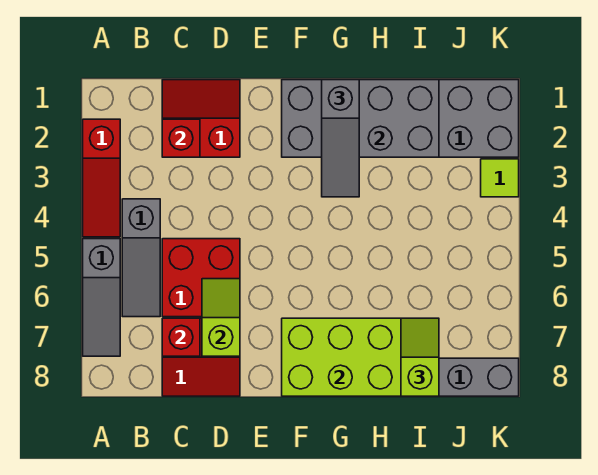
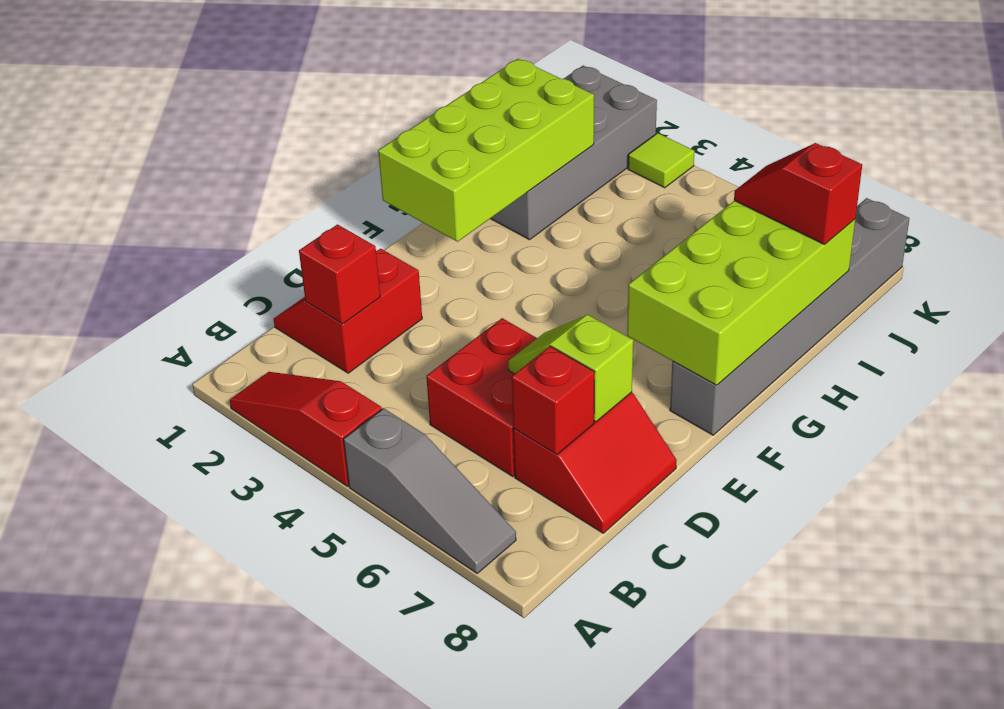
red 1x3 slope [83,119,120,237] -> red 1x3 slope turned to [230,372,382,486]
grey 1x3 slope [122,199,160,317] -> none
grey 2x4 brick [282,80,439,157] -> lime 2x4 brick [378,59,594,242]
grey 1x3 slope [322,80,359,197] -> none
lime 1x2 slope [401,318,439,396] -> red 1x2 slope [734,143,862,244]

